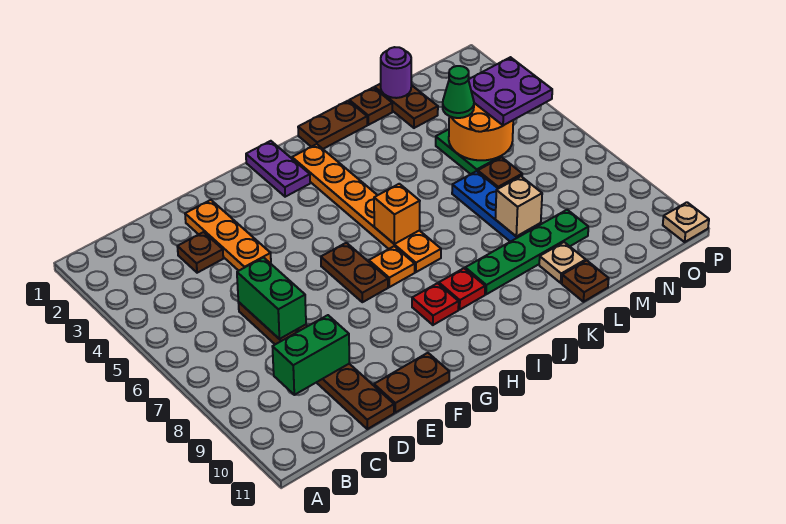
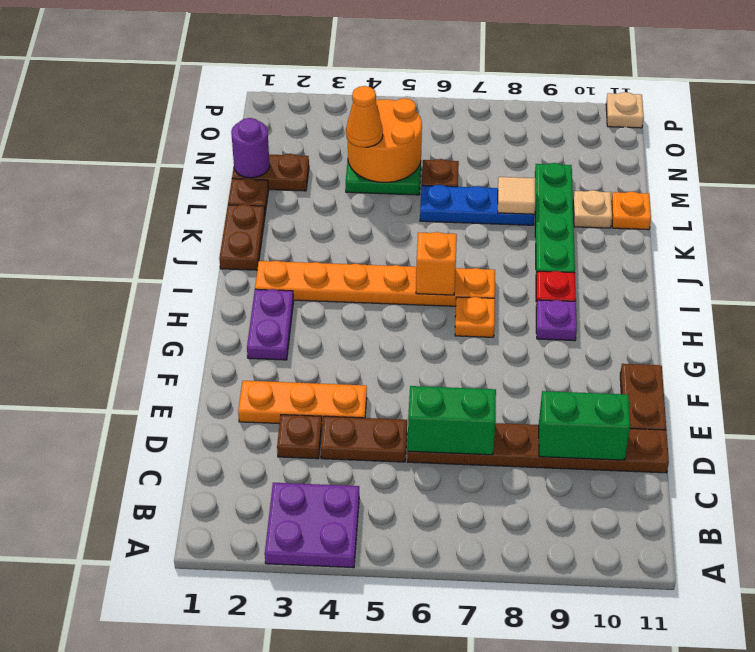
green 1x2 brick [272,315,349,395] -> green 1x2 brick turned to [539,391,630,460]
brown 1x2 plate [321,243,388,302] -> brown 1x2 plate moved to [321,416,407,462]
purple 1x2 plate [246,141,310,197] -> purple 1x2 plate turned to [247,289,294,360]
red 1x1 plate [412,283,459,325] -> purple 1x1 plate [536,300,577,341]
tan 1x1 brick [495,176,542,237] -> tan 1x1 tile [498,177,535,214]
brown 1x1 plate [562,261,609,302] -> orange 1x1 plate [611,192,651,230]
green 1x1 cone [443,66,474,118] -> orange 1x1 cone [346,86,383,147]
purple 2x2 plate [468,57,552,125] -> purple 2x2 plate moved to [265,483,359,568]

